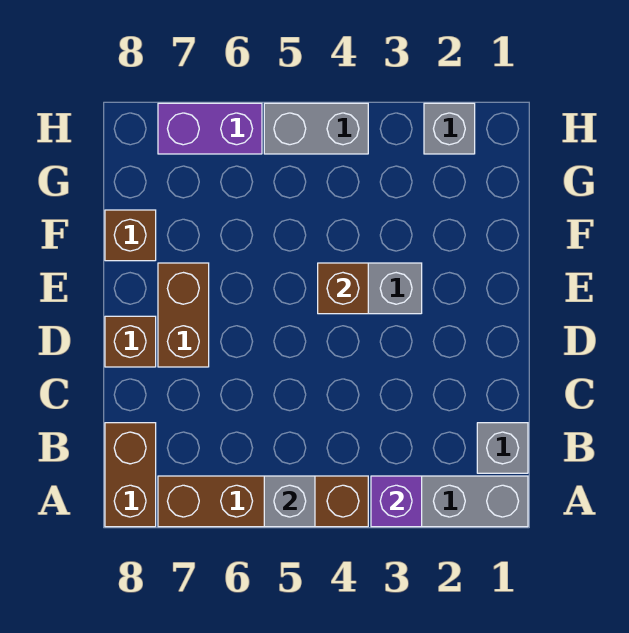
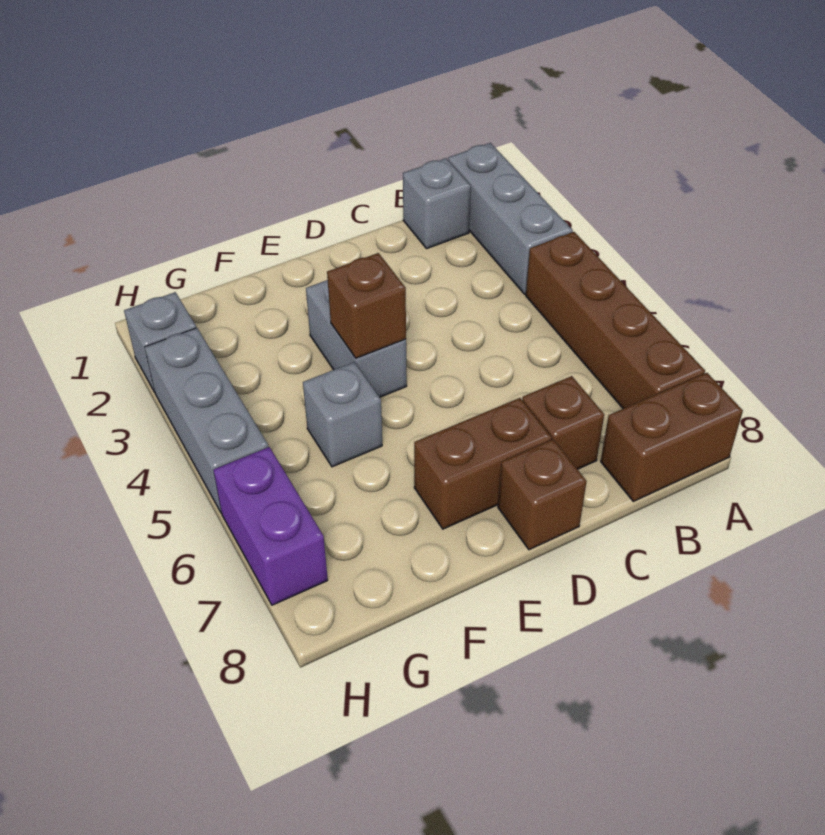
purple 1x1 brick [371,476,422,527] -> none
grey 1x1 brick [264,476,315,527] -> grey 1x1 brick moved to [303,362,382,467]
brown 1x1 brick [105,210,156,261] -> brown 1x1 brick moved to [522,376,604,469]
grey 1x2 brick [264,103,368,154] -> grey 1x3 brick [145,328,268,513]

